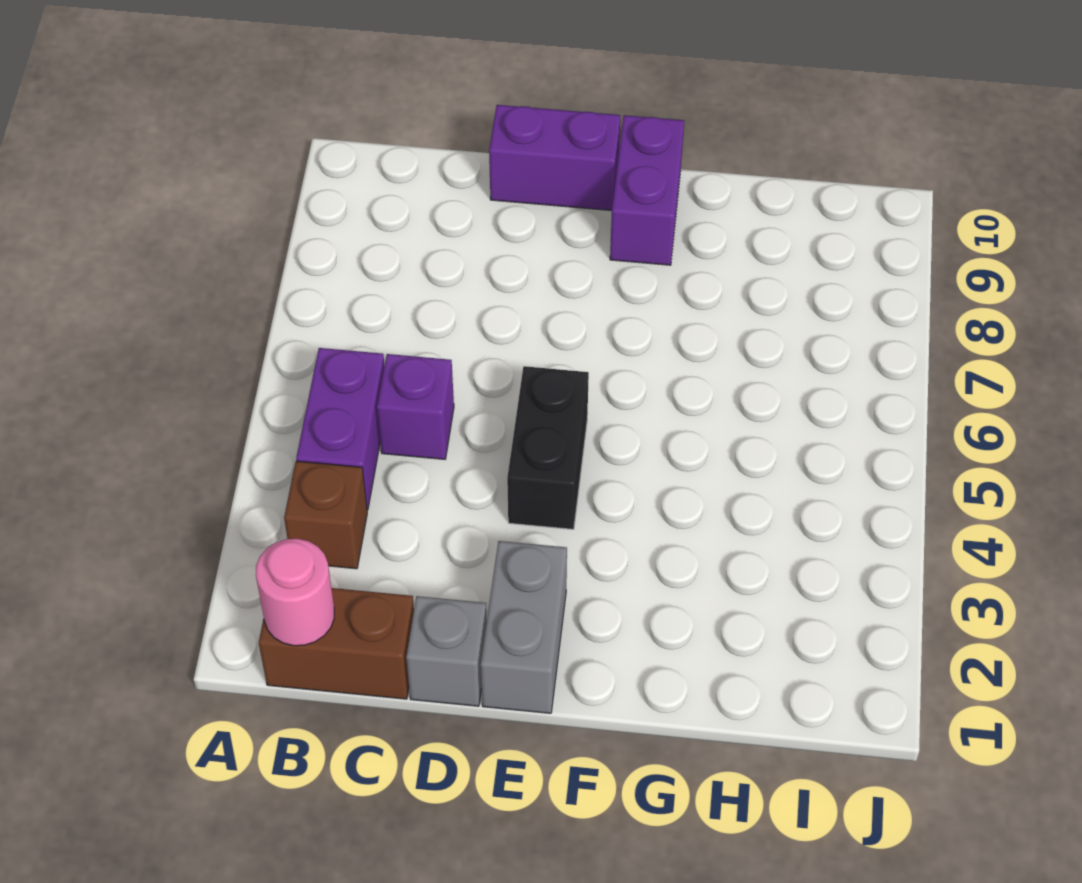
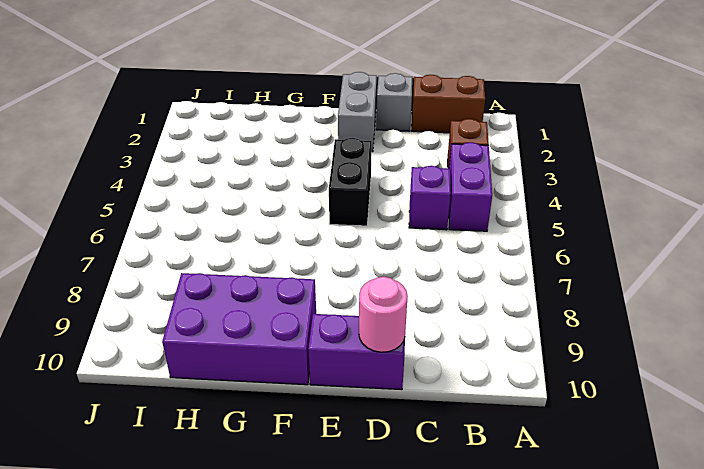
pink 1x1 round brick [256,539,334,646] -> pink 1x1 round brick moved to [359,277,408,352]
purple 1x2 brick [610,115,684,265] -> purple 2x3 brick [162,273,316,385]

